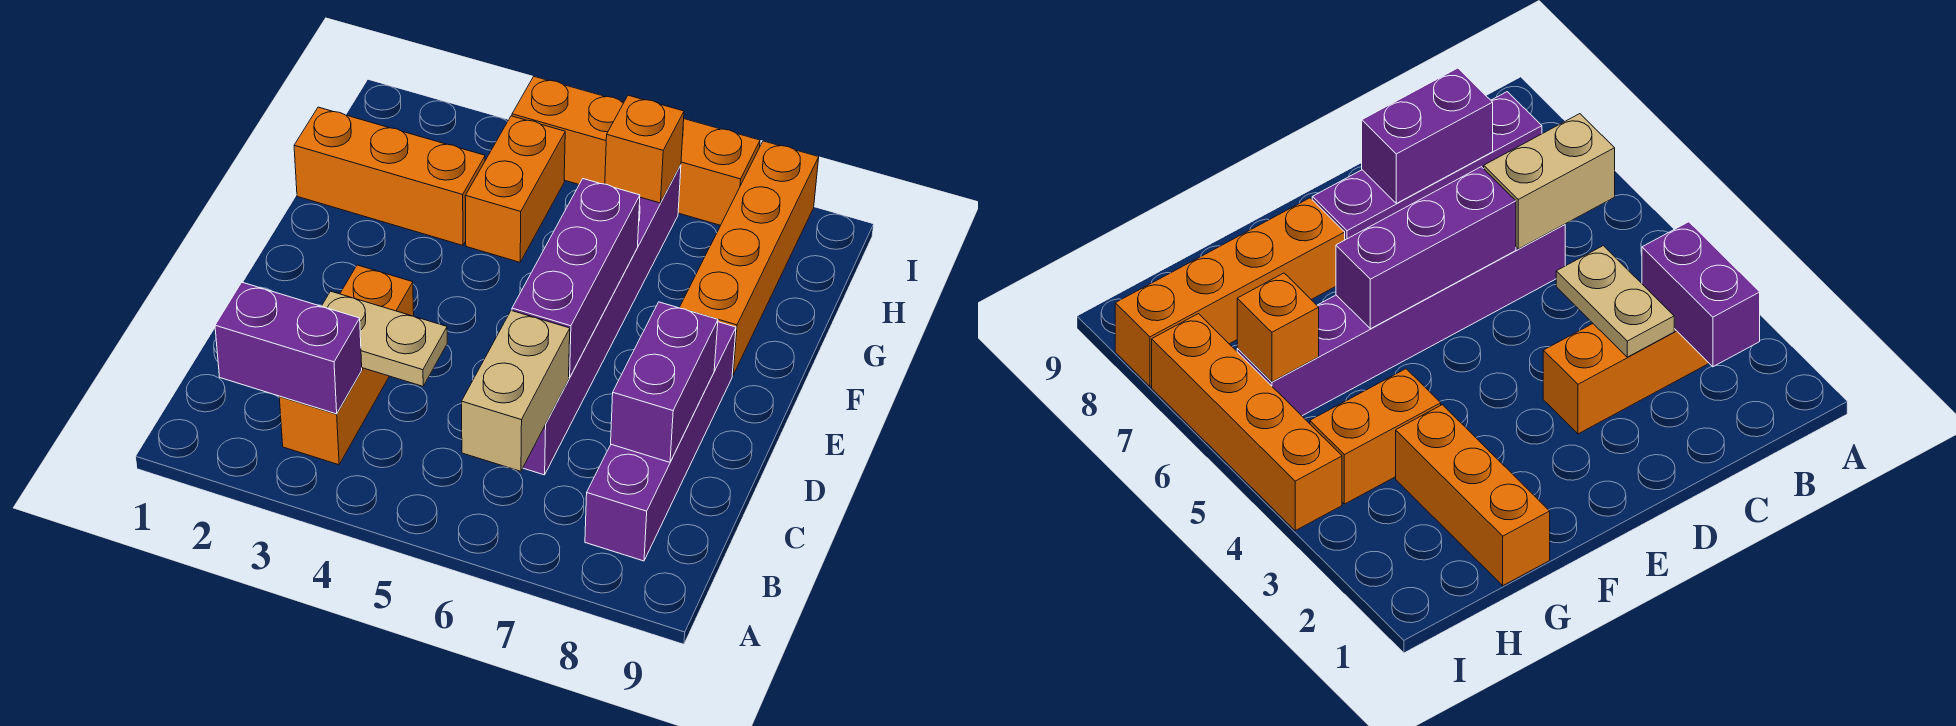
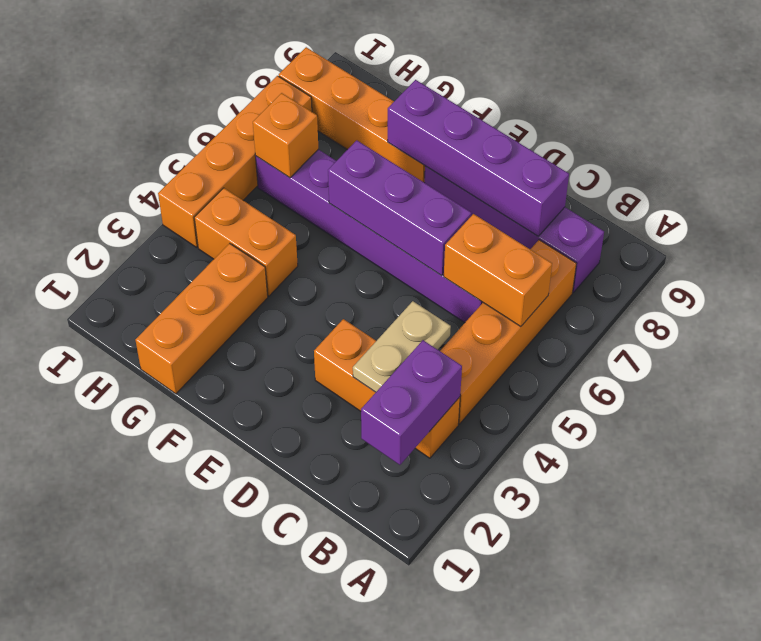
none -> orange 1x4 brick [440,240,576,424]
tan 1x2 brick [462,311,570,471] -> orange 1x2 brick [444,214,552,327]
purple 1x2 brick [611,302,718,462] -> purple 1x4 brick [388,80,569,236]

